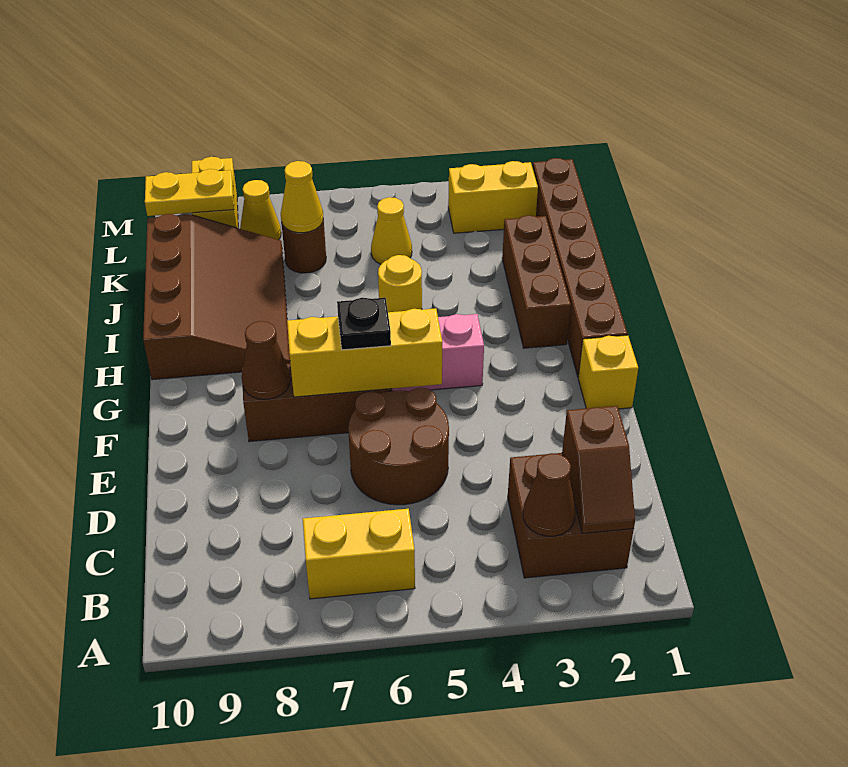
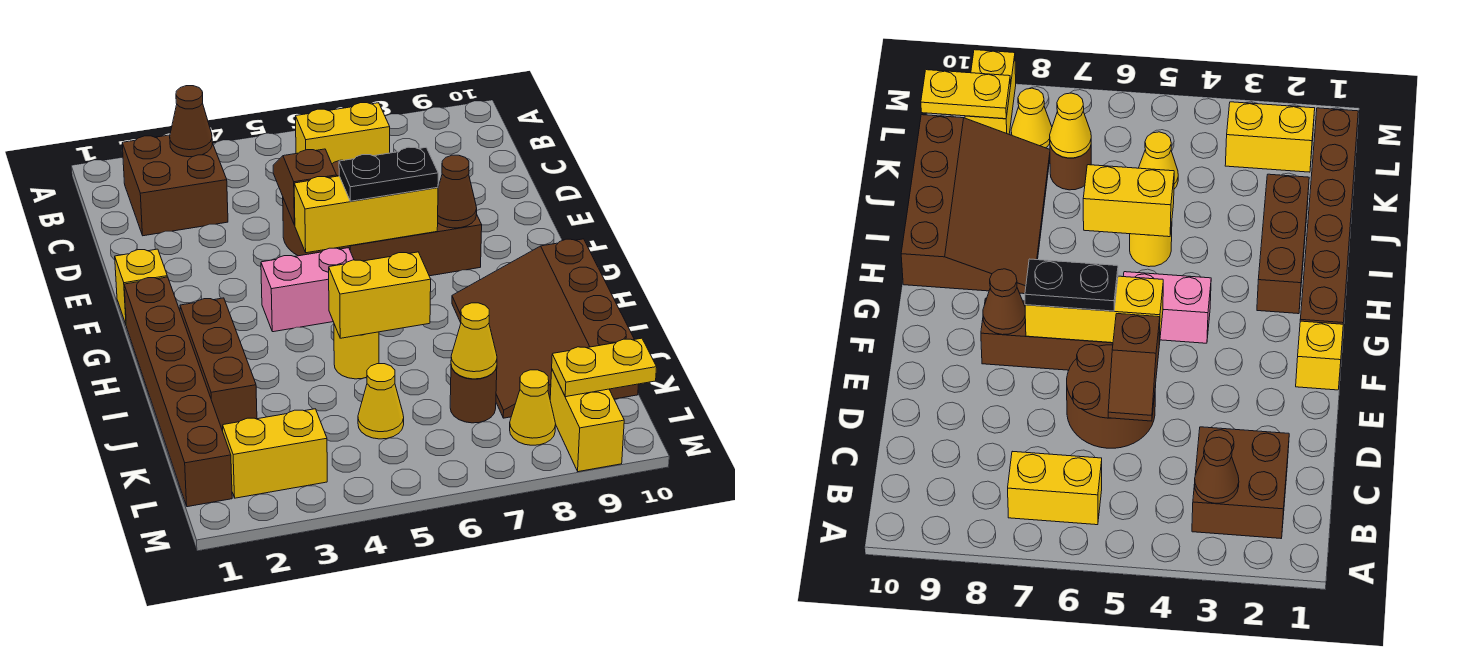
brown 1x2 slope [562,406,635,534] -> brown 1x2 slope moved to [273,149,337,225]
black 1x1 plate [337,298,391,350] -> black 1x2 plate [339,147,438,201]
none -> yellow 1x2 brick [329,252,431,338]

